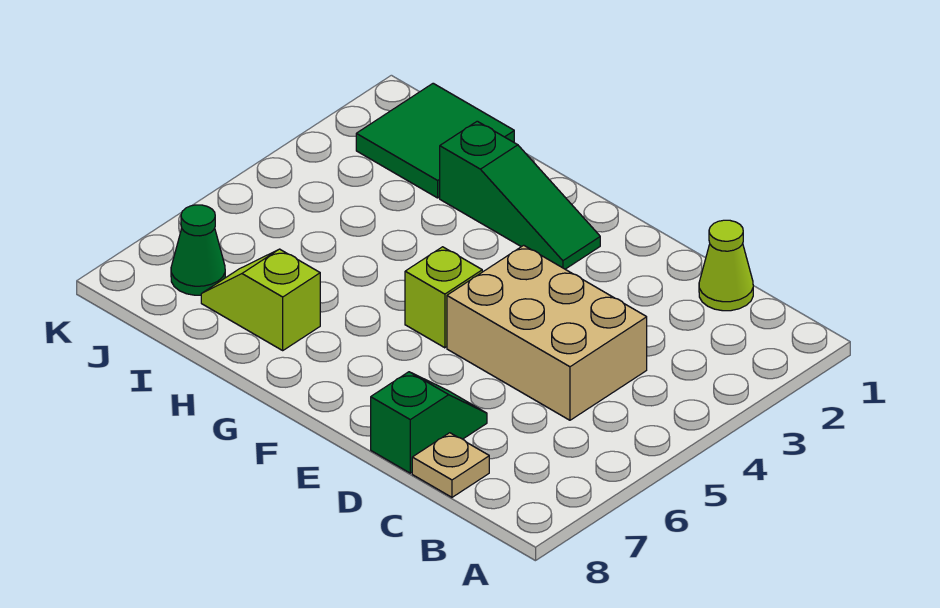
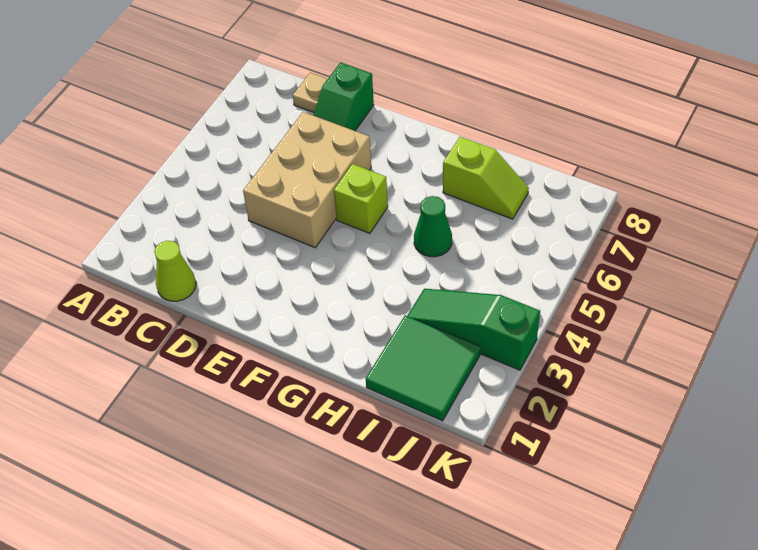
tan 2x3 brick [447,245,647,420] -> tan 2x3 brick turned to [243,112,371,248]
green 1x3 slope [440,121,600,269] -> green 1x3 slope moved to [407,289,540,370]
green 1x1 cone [171,205,225,295] -> green 1x1 cone moved to [414,196,452,257]

